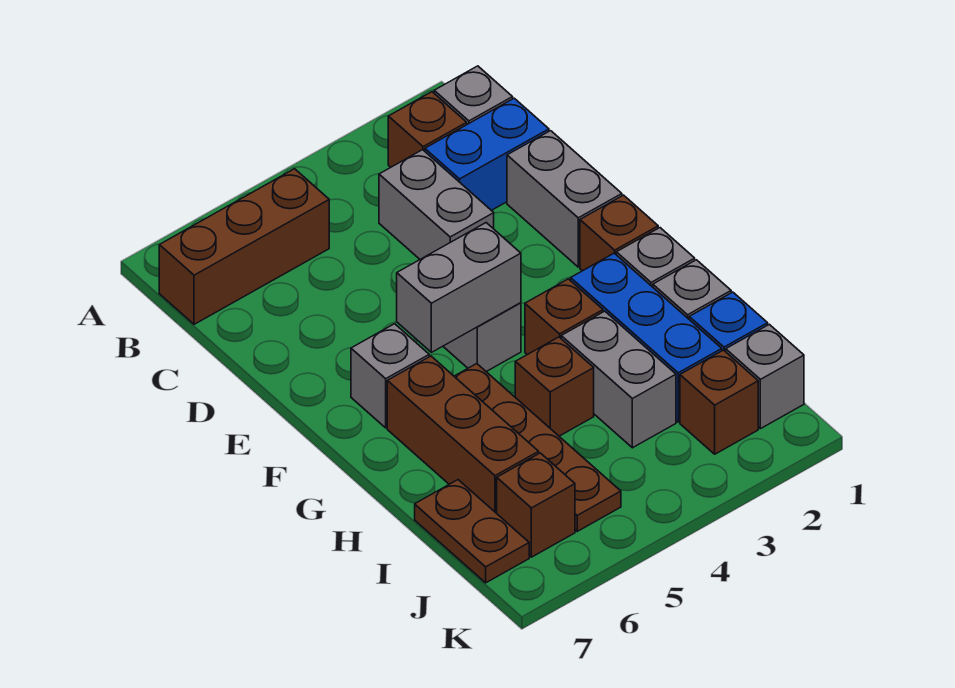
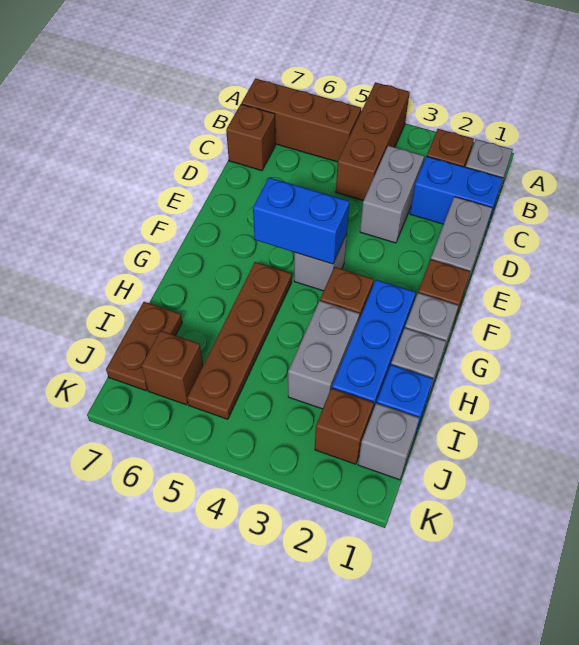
grey 1x2 brick [397,223,521,352] -> blue 1x2 brick [253,177,349,264]
grey 1x1 brick [351,324,429,428] -> none
brown 1x3 brick [387,356,539,513] -> brown 1x3 brick moved to [336,82,410,201]
brown 1x1 brick [515,337,594,436] -> brown 1x1 brick moved to [226,104,275,171]

